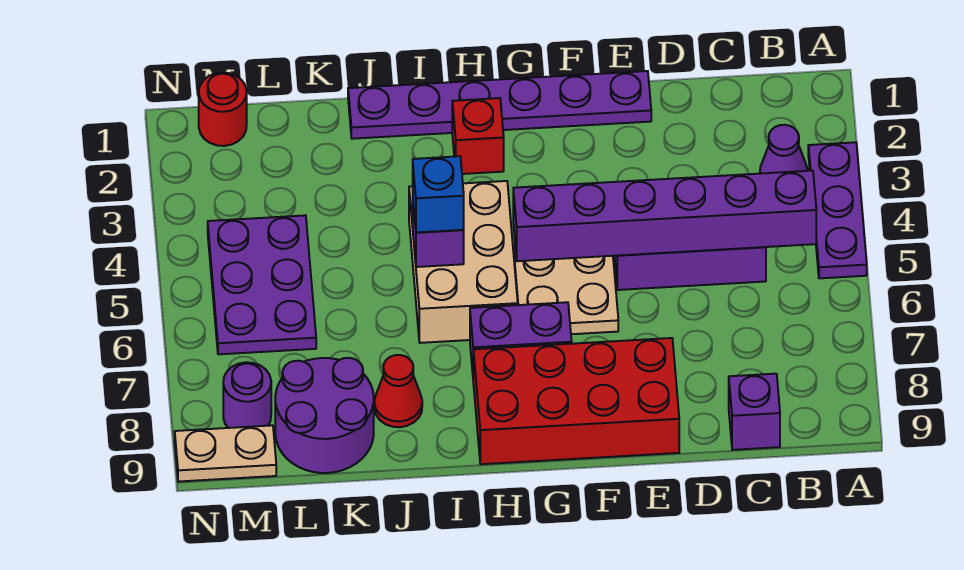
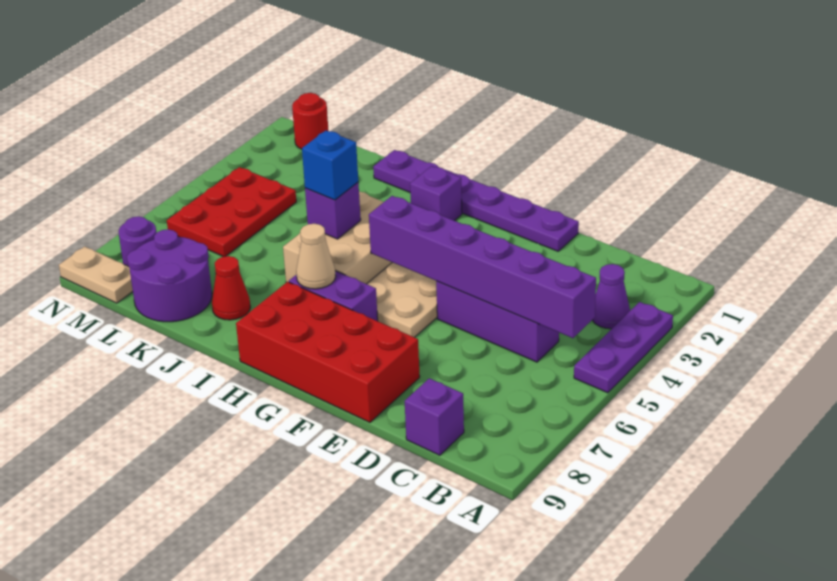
red 1x1 brick [452,98,504,174] -> purple 1x1 brick [410,166,462,221]
none -> tan 1x1 cone [296,224,336,289]
purple 2x3 plate [208,215,316,354] -> red 2x3 plate [167,167,296,257]

